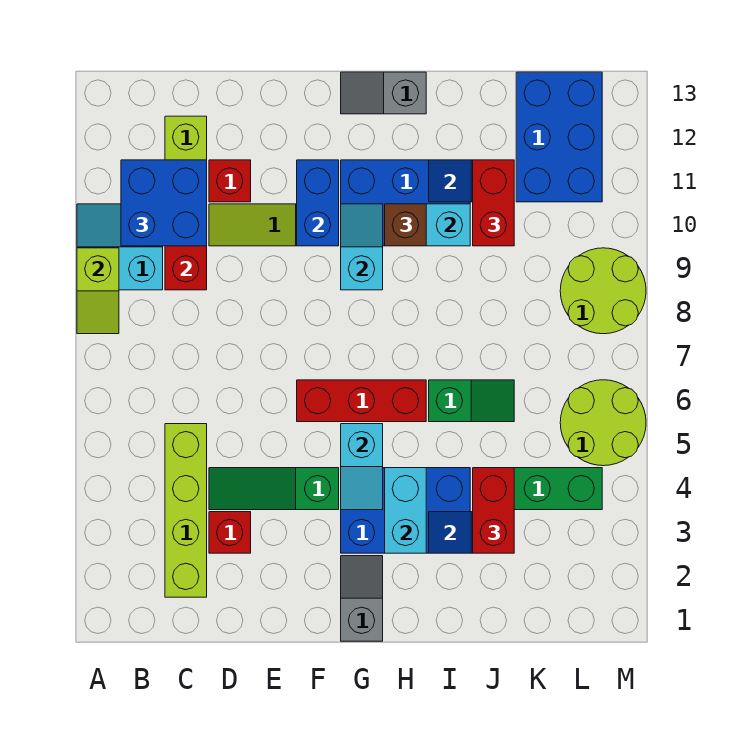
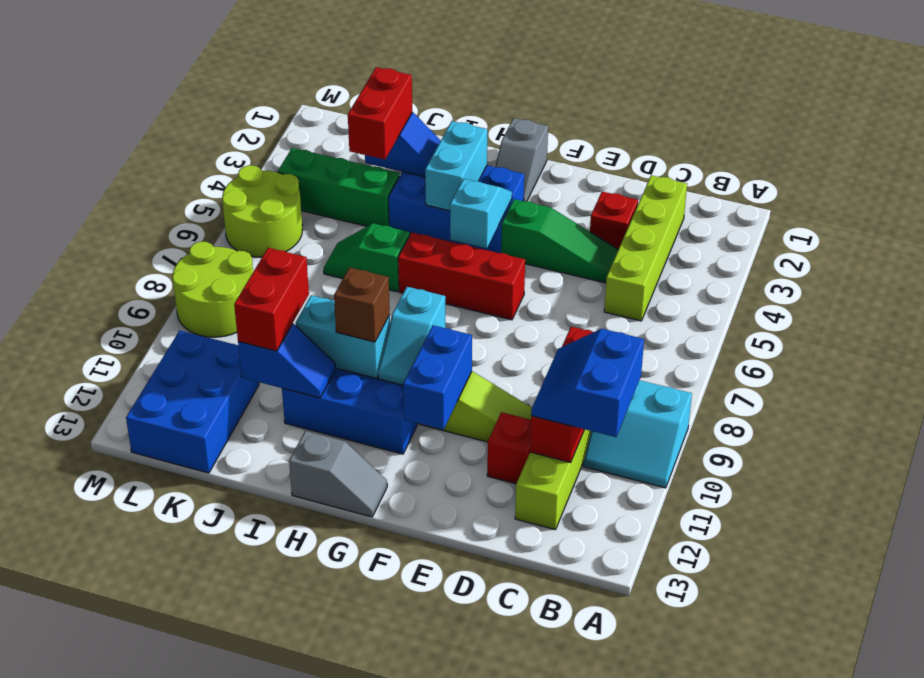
lime 1x2 slope [77,248,119,334] -> none
blue 2x2 brick [121,160,207,246] -> blue 2x2 slope [531,329,644,437]

